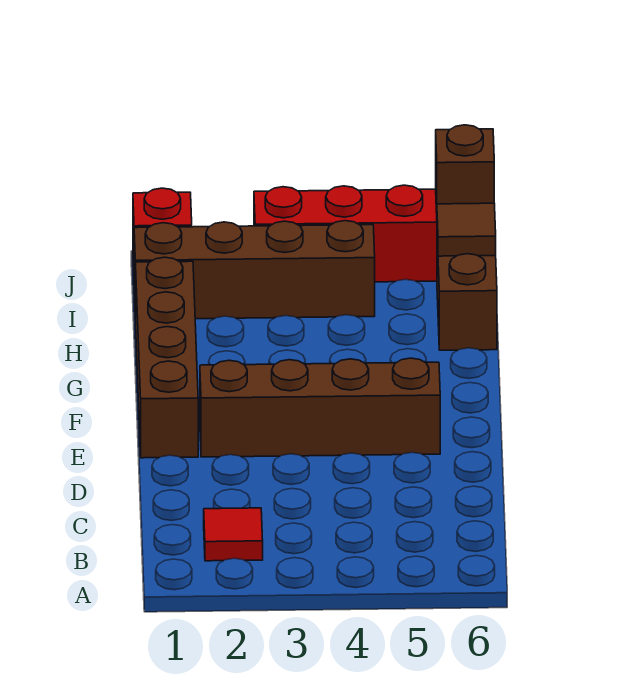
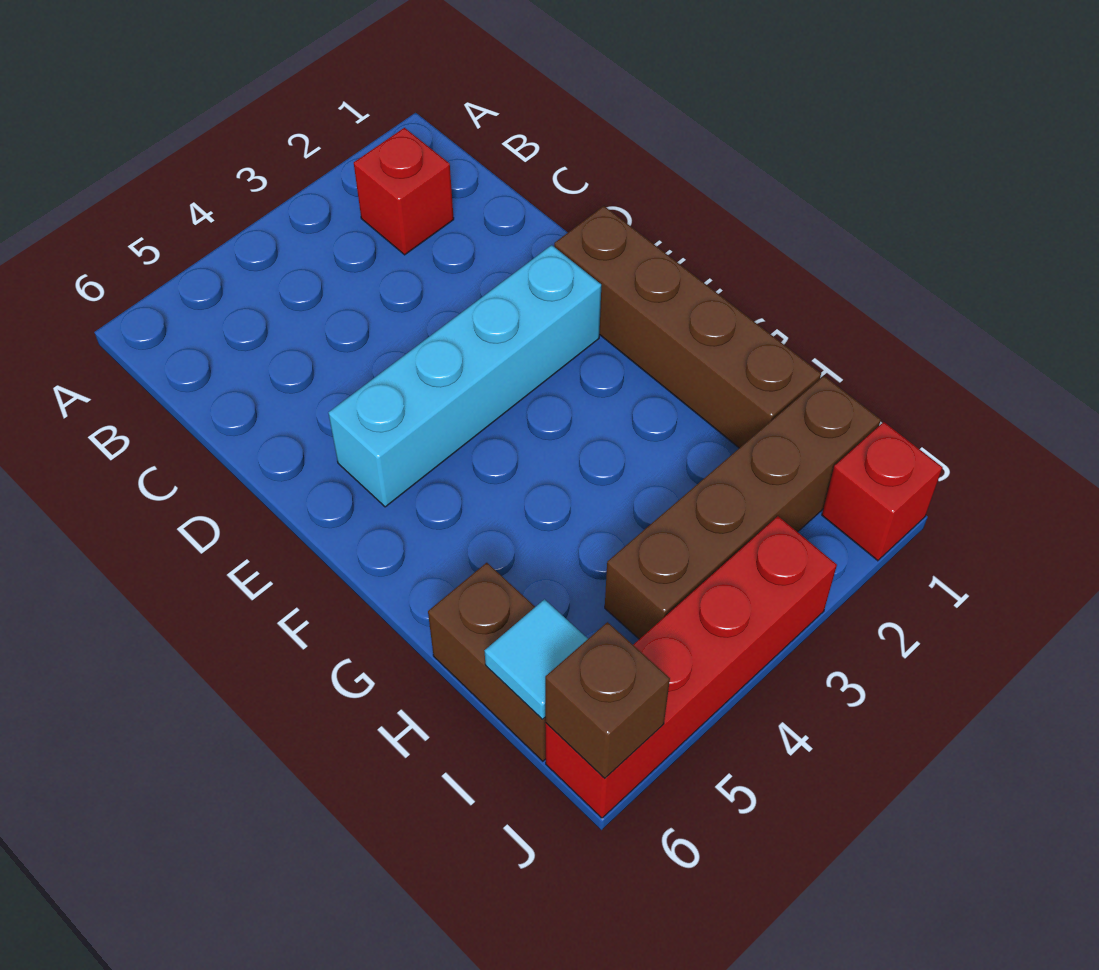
red 1x1 tile [204,508,263,561] -> red 1x1 brick [354,128,454,255]
brown 1x4 brick [200,358,440,457] -> cyan 1x4 brick [328,245,601,507]
brown 1x1 tile [437,203,496,256] -> cyan 1x1 tile [485,599,588,720]

